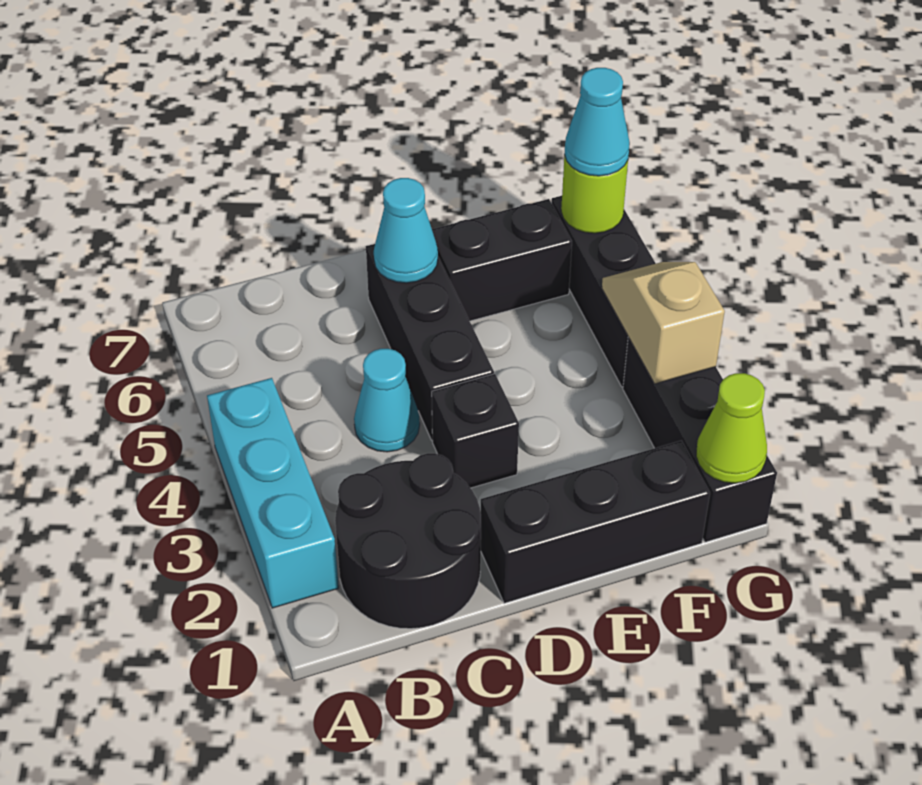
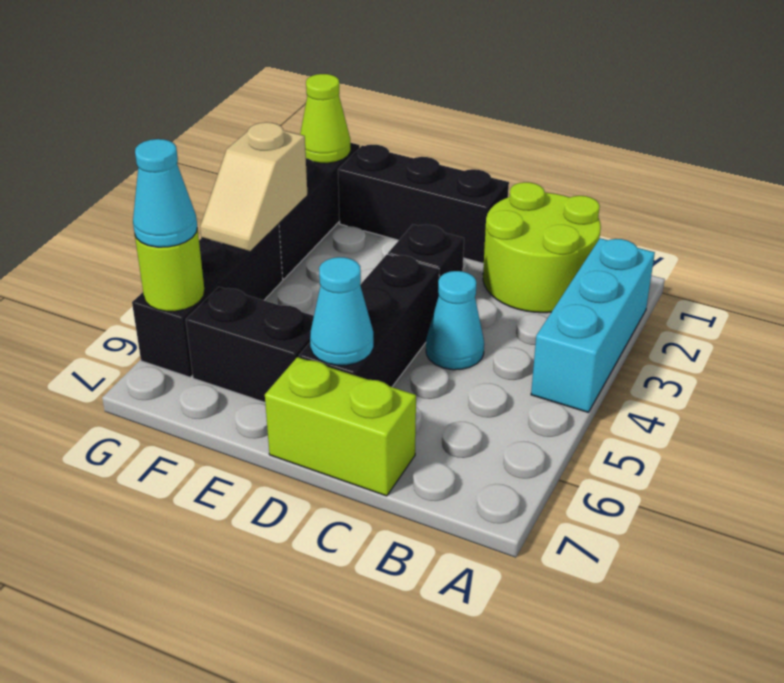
black 2x2 round brick [335,453,481,629] -> lime 2x2 round brick [483,182,601,313]
none -> lime 1x2 brick [265,357,416,496]

